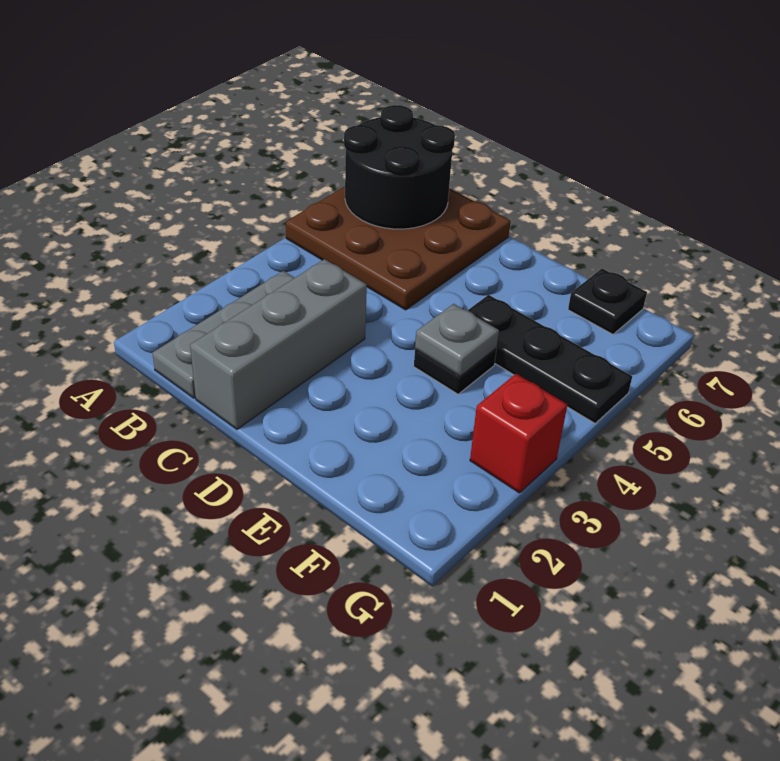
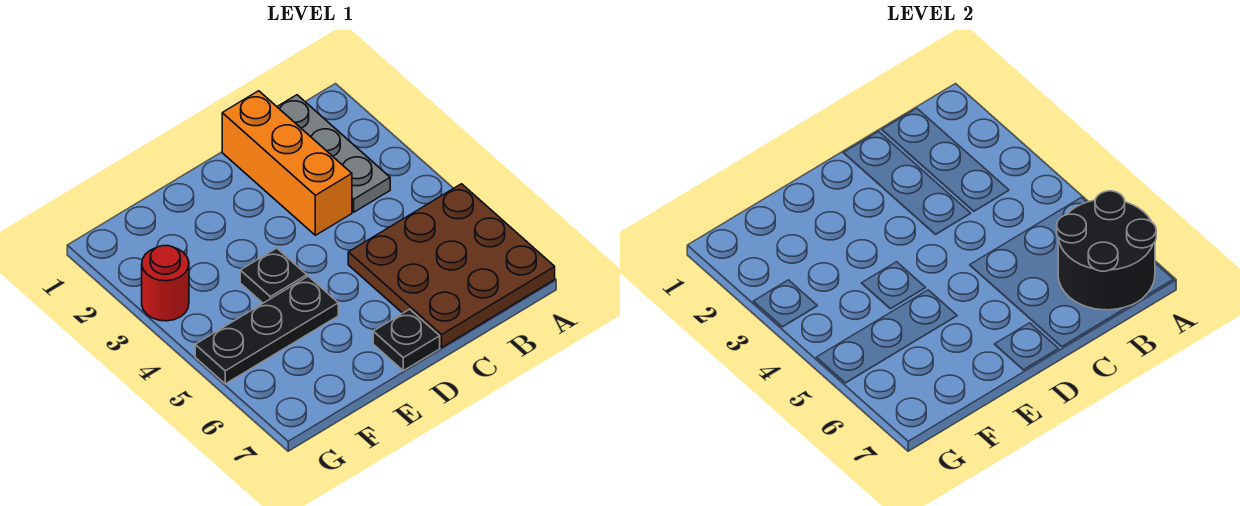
grey 1x3 brick [190,259,367,429] -> orange 1x3 brick [222,91,352,235]
grey 1x1 plate [415,304,499,376] -> none
black 1x1 plate [568,269,647,334] -> black 1x1 plate moved to [373,309,440,371]
red 1x1 brick [470,374,567,493] -> red 1x1 round brick [142,246,189,321]

